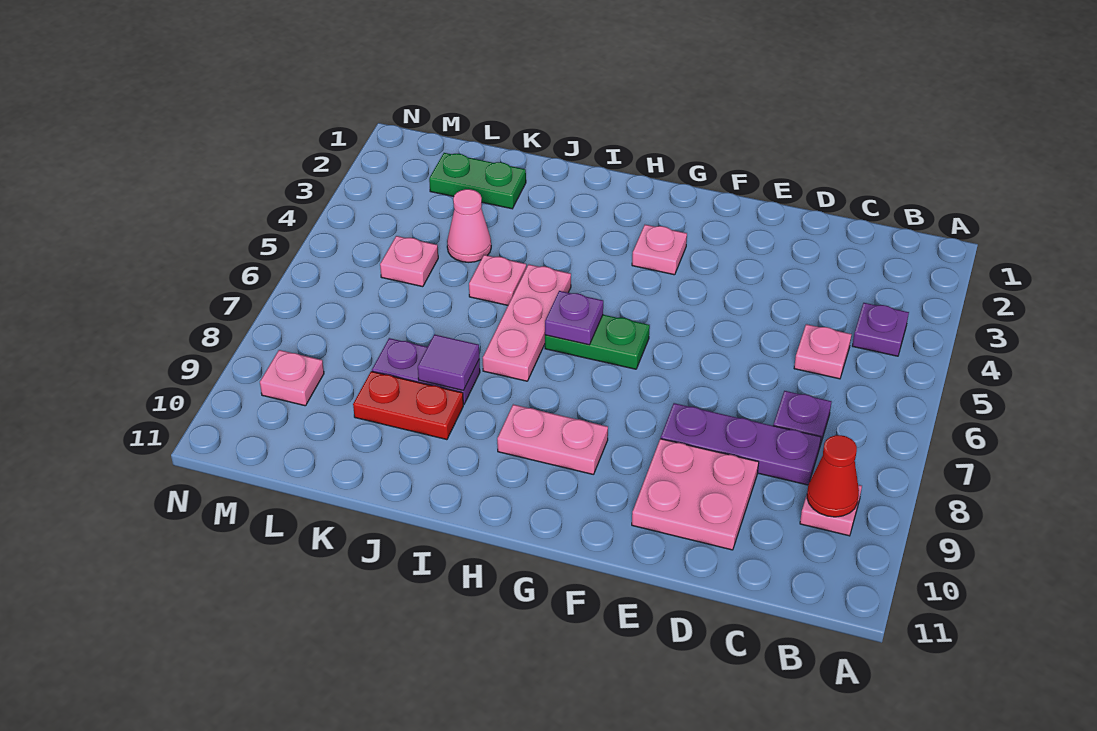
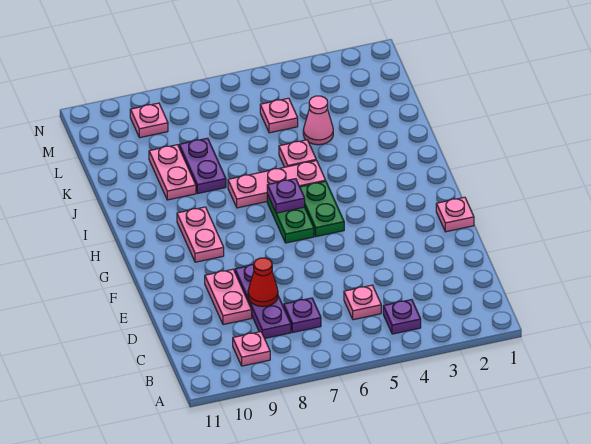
red 1x1 cone [807,435,859,517] -> red 1x1 cone moved to [248,258,278,307]
pink 2x2 plate [632,439,759,550] -> pink 1x2 plate [205,269,252,325]
pink 1x1 plate [632,225,687,275] -> pink 1x1 plate moved to [436,197,474,232]
purple 1x1 tile [418,334,479,390] -> none
red 1x2 plate [353,371,463,440] -> pink 1x2 plate [149,145,196,200]
green 1x2 plate [429,153,526,209] -> green 1x2 plate moved to [300,181,344,237]

